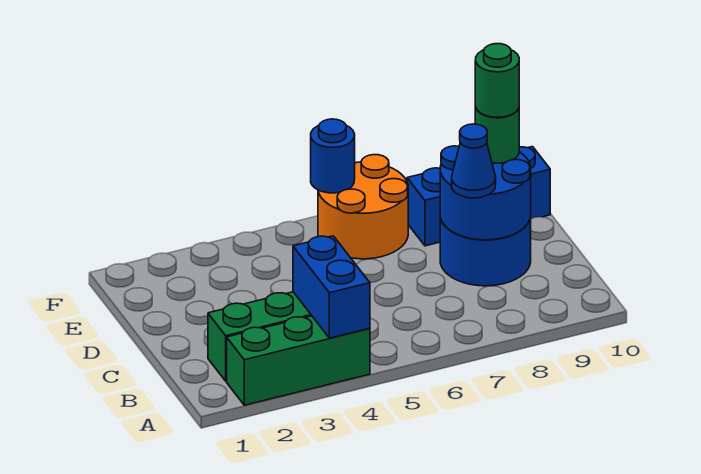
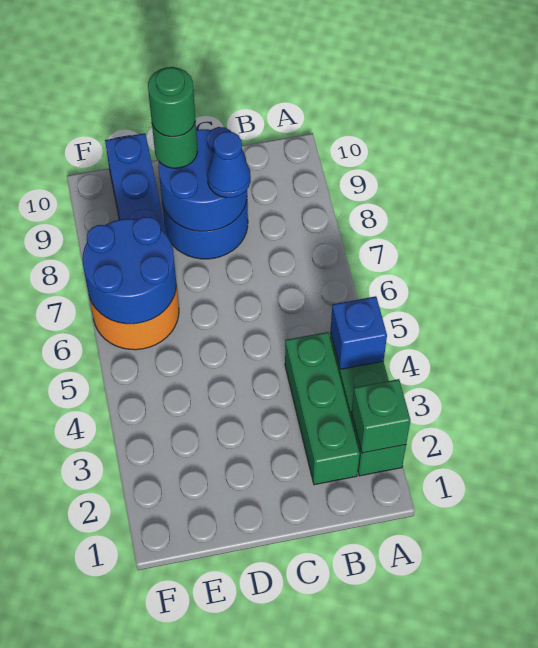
none -> green 1x1 brick [352,379,411,453]
blue 1x2 brick [293,236,370,338] -> blue 1x1 brick [331,296,387,369]
blue 1x1 round brick [311,119,355,193] -> blue 2x2 round brick [82,217,176,324]

